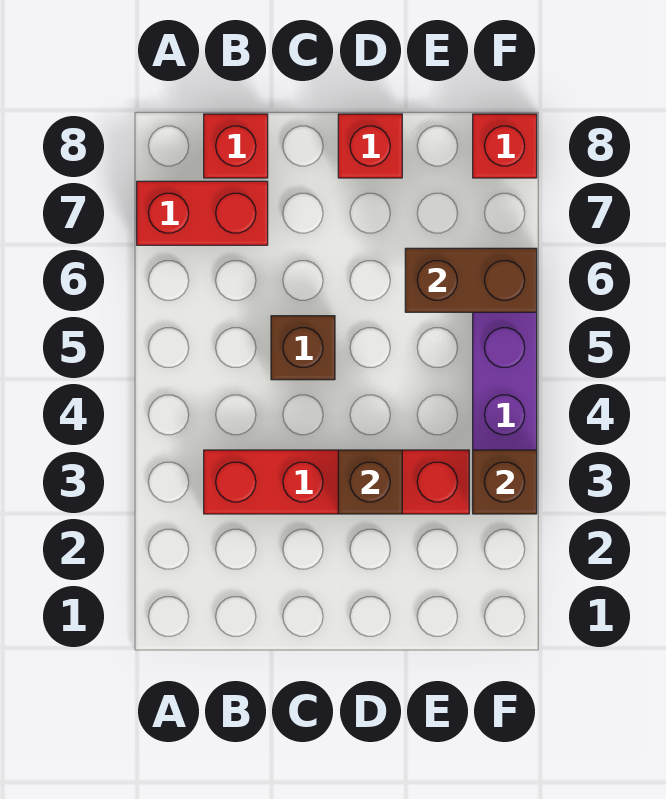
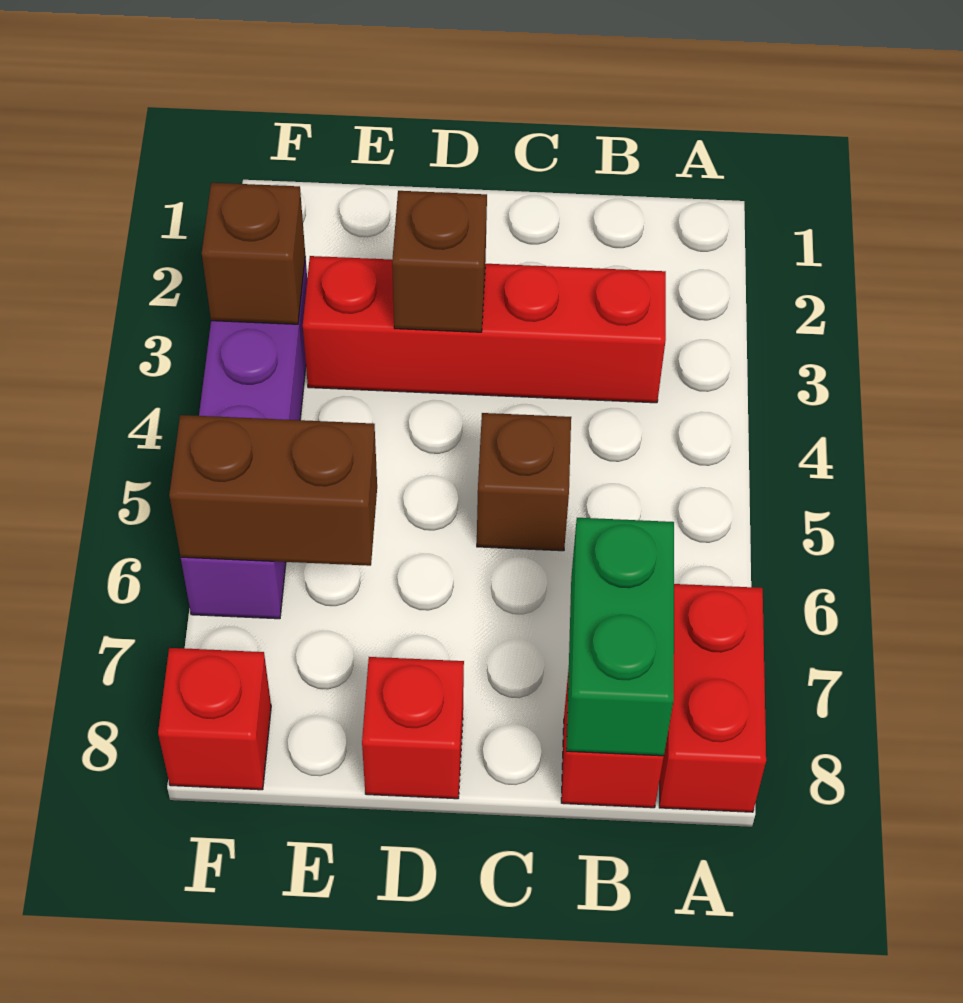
red 1x2 brick [137,181,268,245] -> red 1x2 brick turned to [659,584,766,812]
none -> green 1x2 brick [566,518,674,756]

